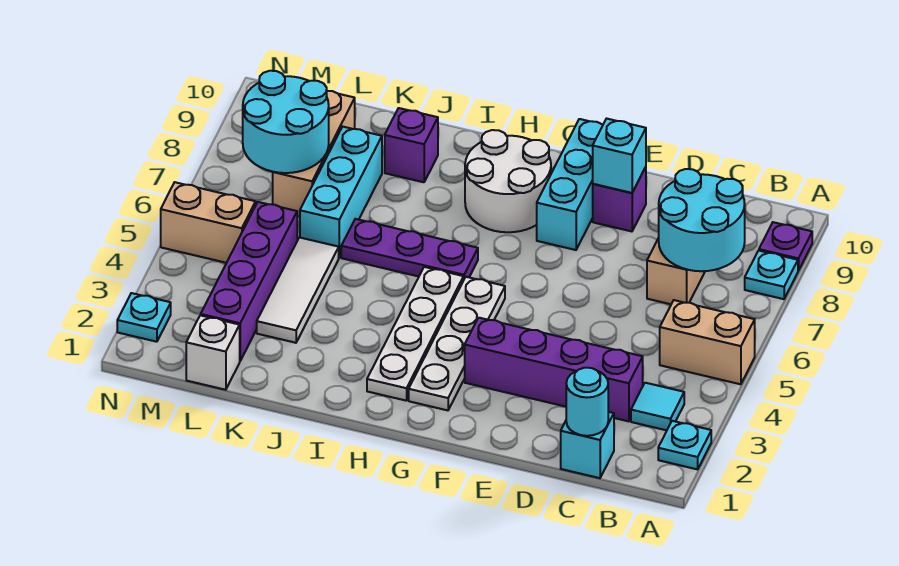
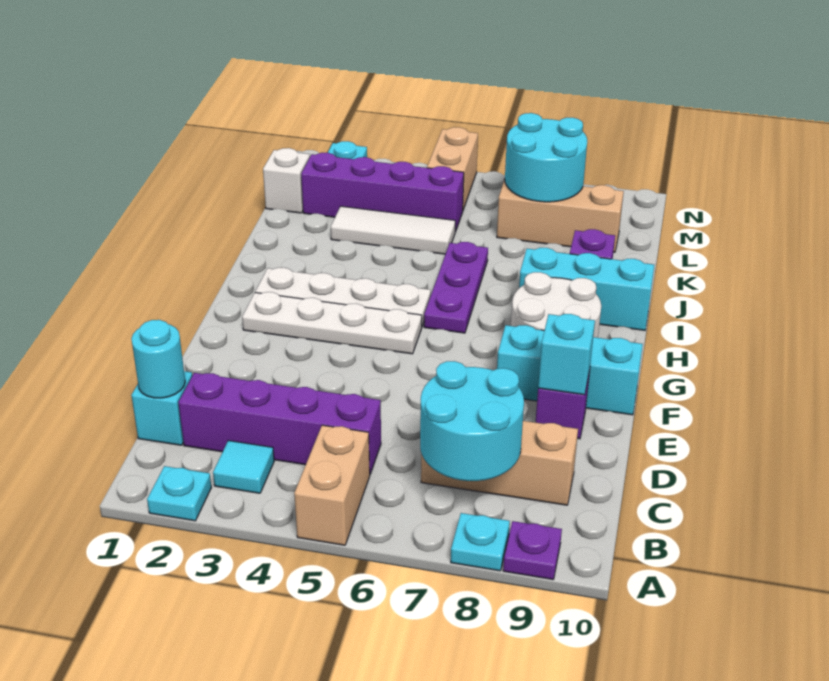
purple 1x4 brick [465,318,643,421] -> purple 1x4 brick turned to [178,373,381,474]
cyan 1x3 brick [300,127,382,257] -> cyan 1x3 brick moved to [519,248,654,330]

